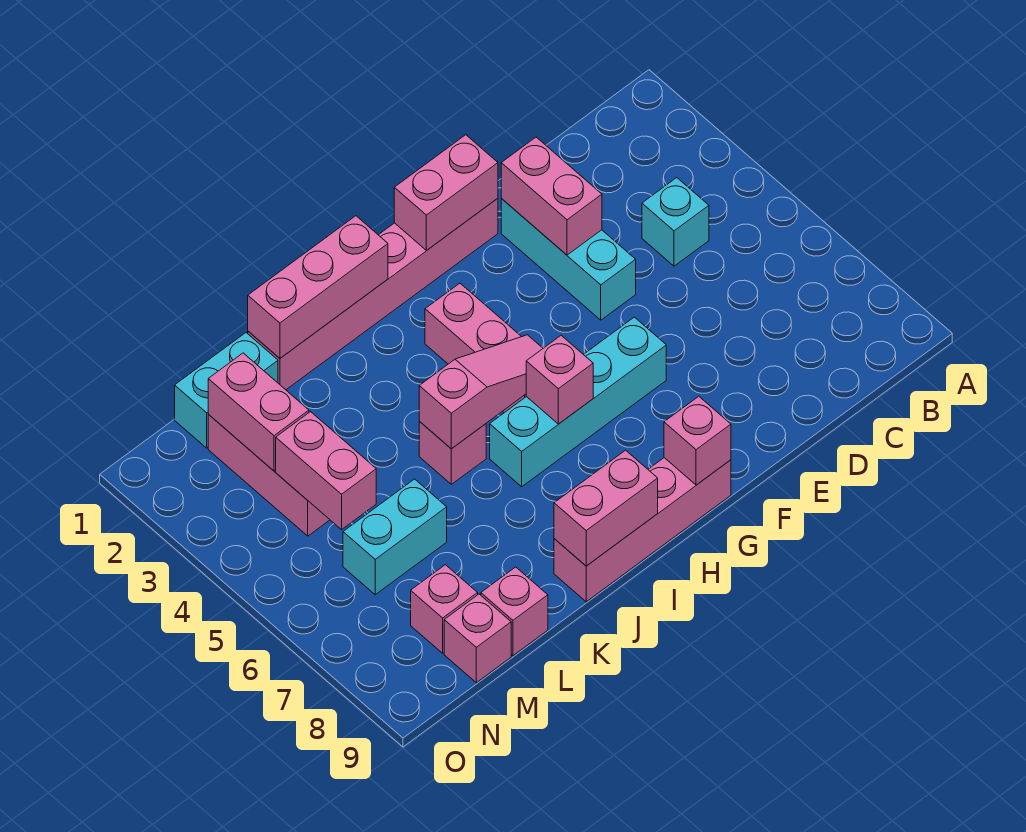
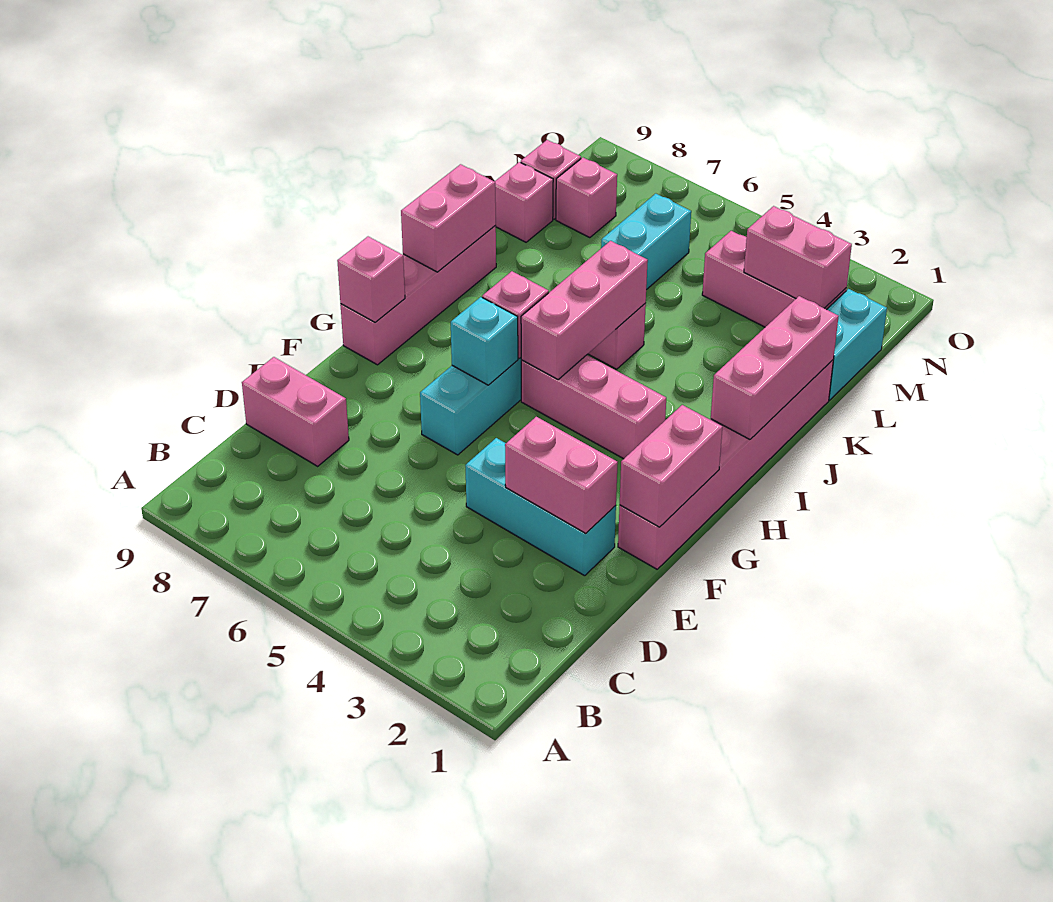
cyan 1x1 brick [642,178,709,266] -> cyan 1x1 brick moved to [451,297,518,385]
pink 1x3 slope [419,335,543,449] -> pink 1x3 brick [521,241,648,379]
pink 1x2 brick [276,412,376,530] -> pink 1x2 brick moved to [242,357,349,466]

